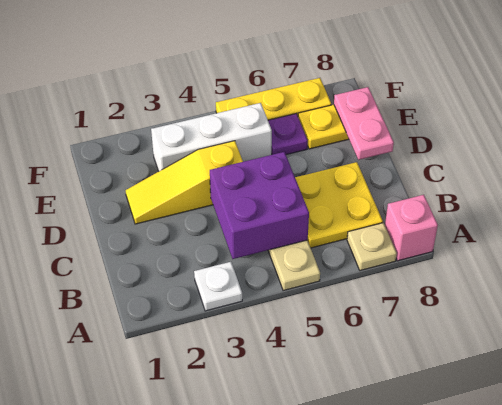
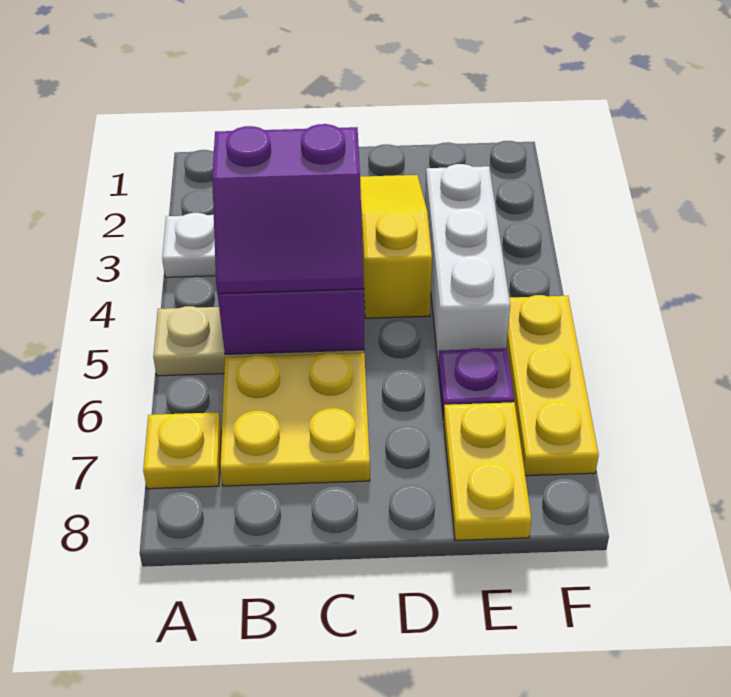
tan 1x1 plate [347,223,397,271] -> yellow 1x1 plate [143,412,221,489]
pink 1x1 brick [385,195,438,261] -> none
none -> purple 2x2 slope [212,124,363,294]
pink 1x2 plate [334,87,394,160] -> none

